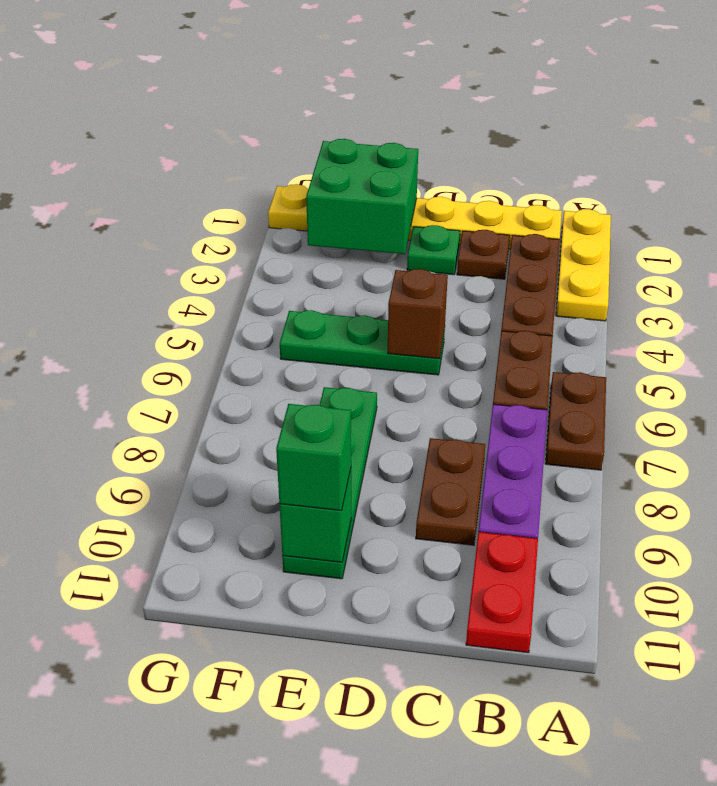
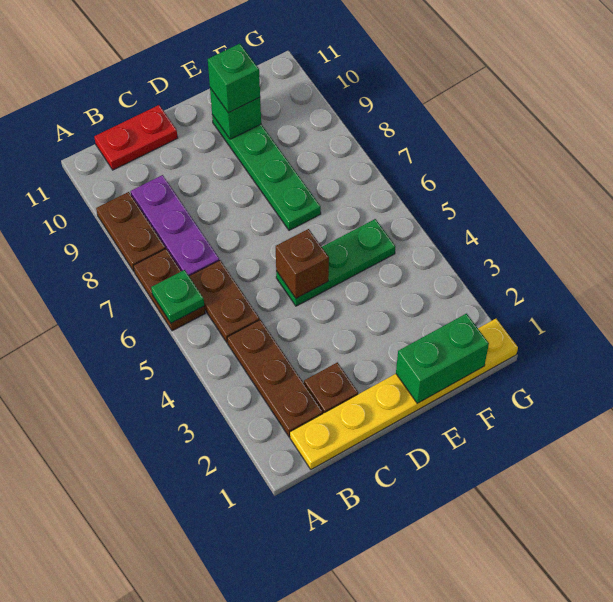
yellow 1x3 plate [556,209,611,321] -> none
red 1x2 plate [466,532,538,653] -> red 1x2 plate turned to [94,105,178,170]
brown 1x2 plate [416,438,485,545] -> brown 1x2 plate moved to [96,192,166,271]
green 1x1 plate [407,225,460,275] -> green 1x1 plate moved to [151,270,204,323]
green 2x2 brick [306,139,418,254] -> green 1x2 brick [396,314,489,403]

